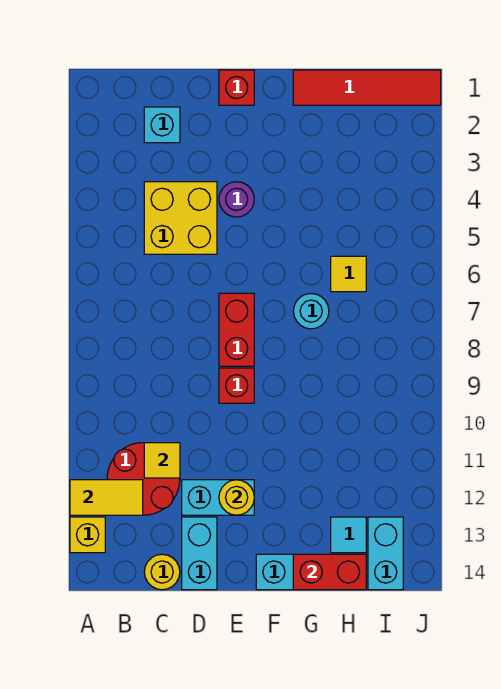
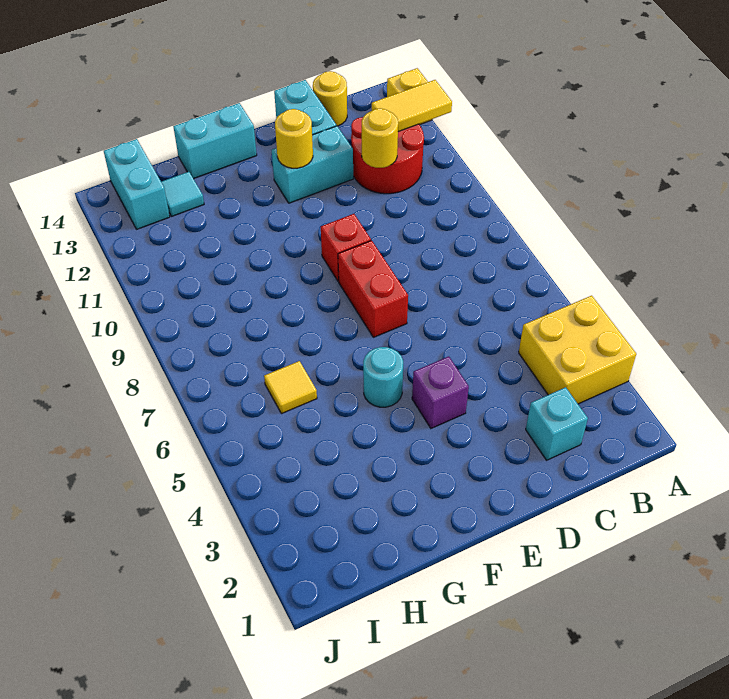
yellow 2x2 brick [144,182,217,254] -> yellow 2x2 brick moved to [519,296,636,404]
yellow 1x1 tile [144,443,180,478] -> yellow 1x1 round brick [362,108,398,168]
red 1x1 brick [219,70,254,105] -> none
purple 1x1 round brick [219,182,254,217] -> purple 1x1 brick [412,356,469,428]
red 1x4 tile [293,70,441,105] -> none
cyan 1x1 round brick [293,294,329,329] -> cyan 1x1 round brick moved to [363,347,403,407]
red 1x2 brick [293,554,366,590] -> none

